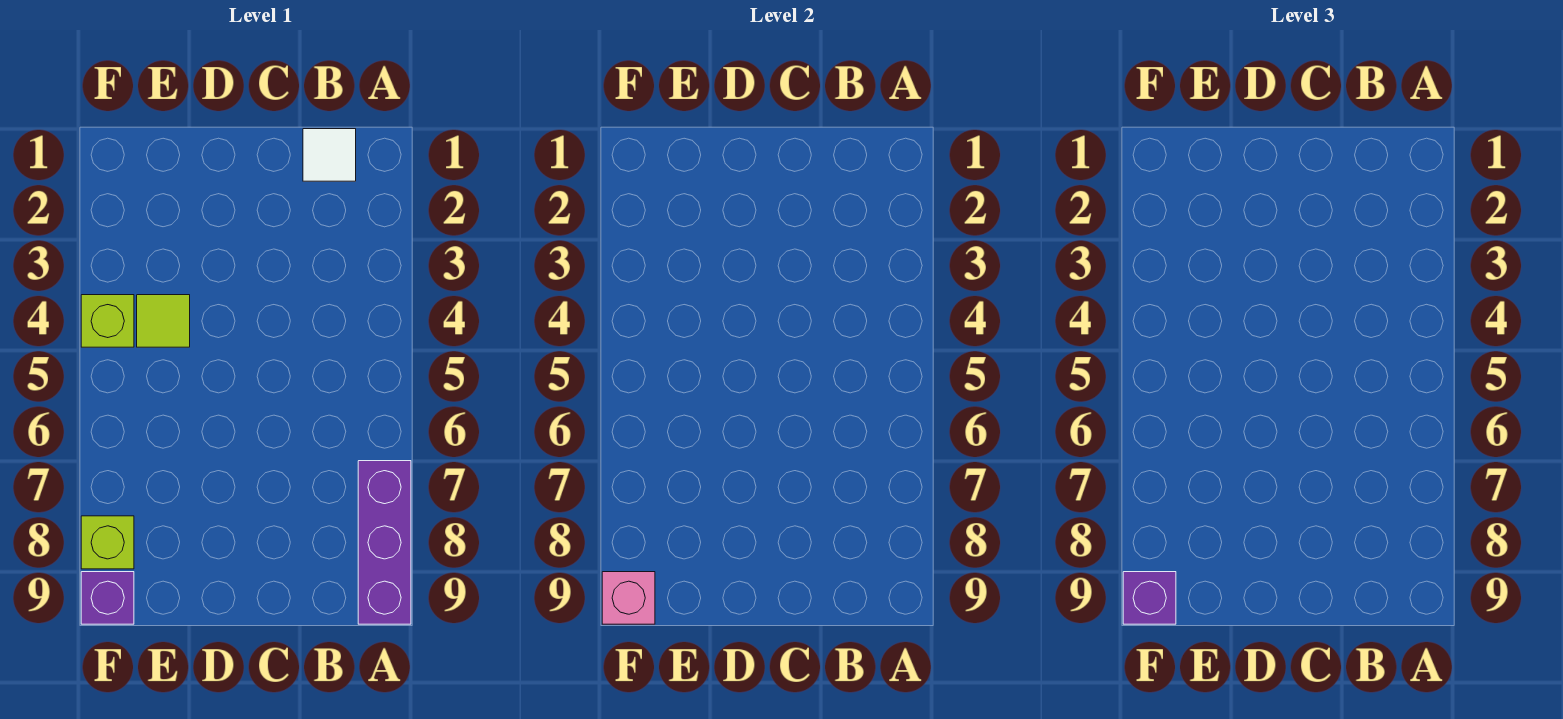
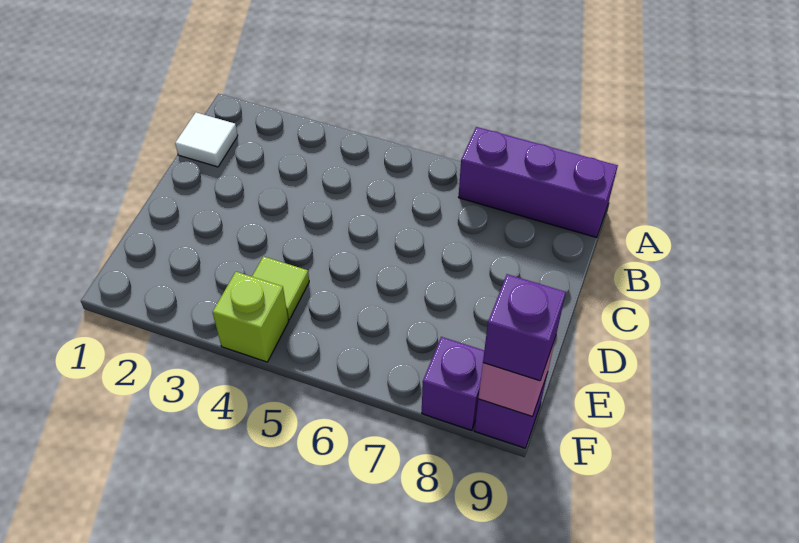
lime 1x1 brick [81,516,134,569] -> purple 1x1 brick [422,337,484,430]

